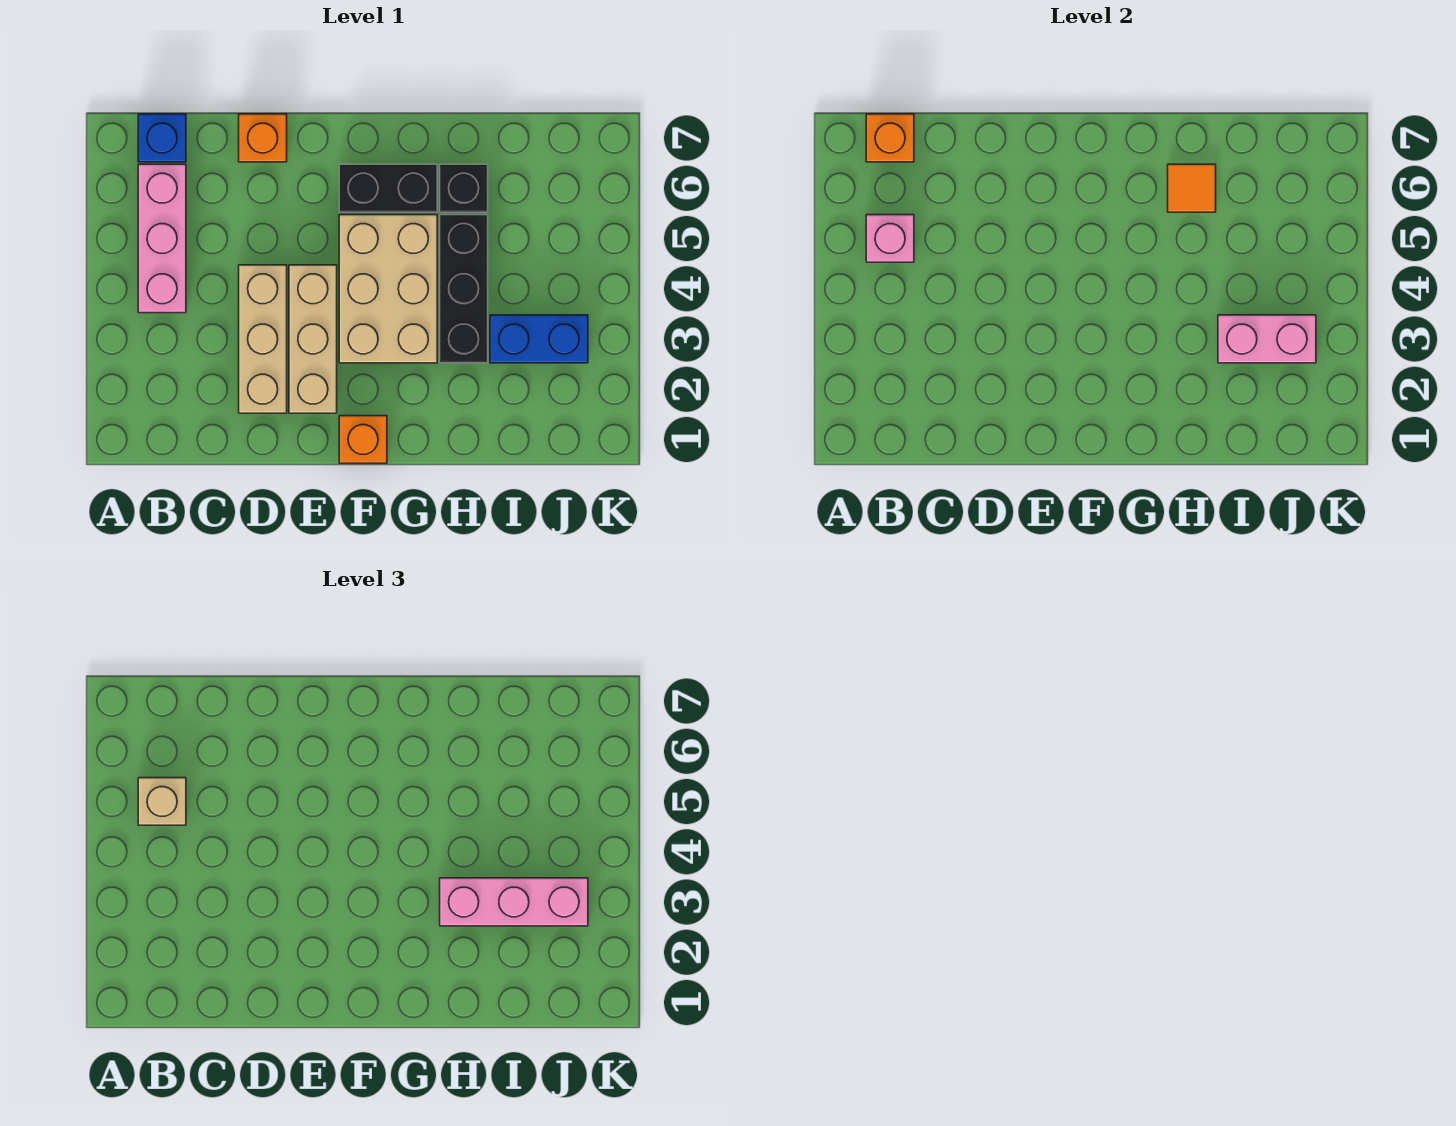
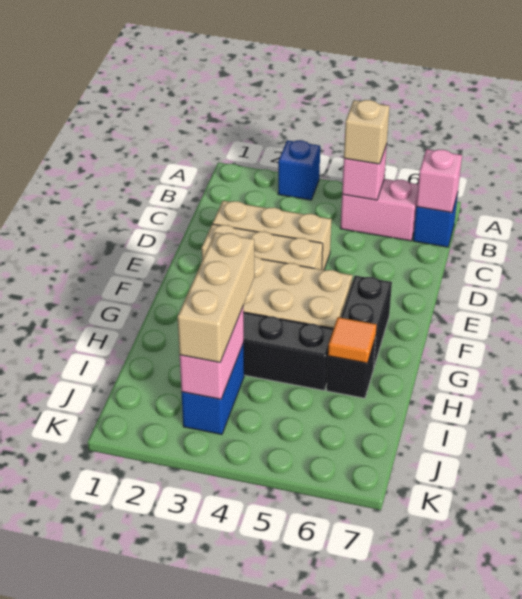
none -> blue 1x1 brick [278,140,320,200]
pink 1x3 brick [138,164,186,313] -> pink 1x2 brick [340,179,418,241]
orange 1x1 brick [866,114,914,162] -> pink 1x1 brick [416,149,462,213]
orange 1x1 brick [239,114,287,162] -> none
orange 1x1 brick [339,416,387,463] -> none
pink 1x3 brick [440,878,588,926] -> tan 1x3 brick [178,232,255,362]

